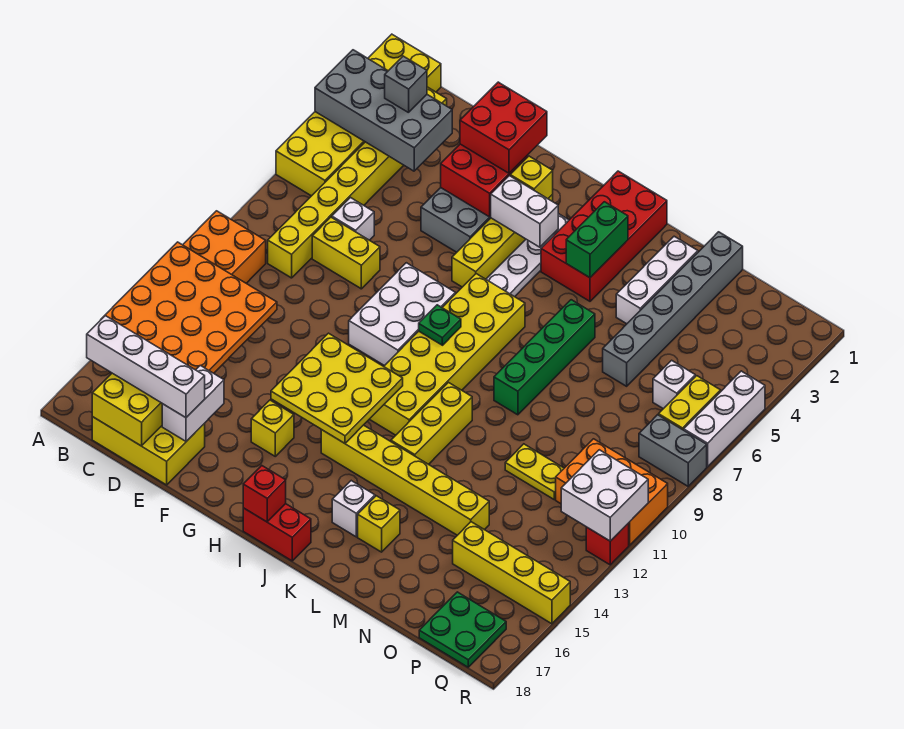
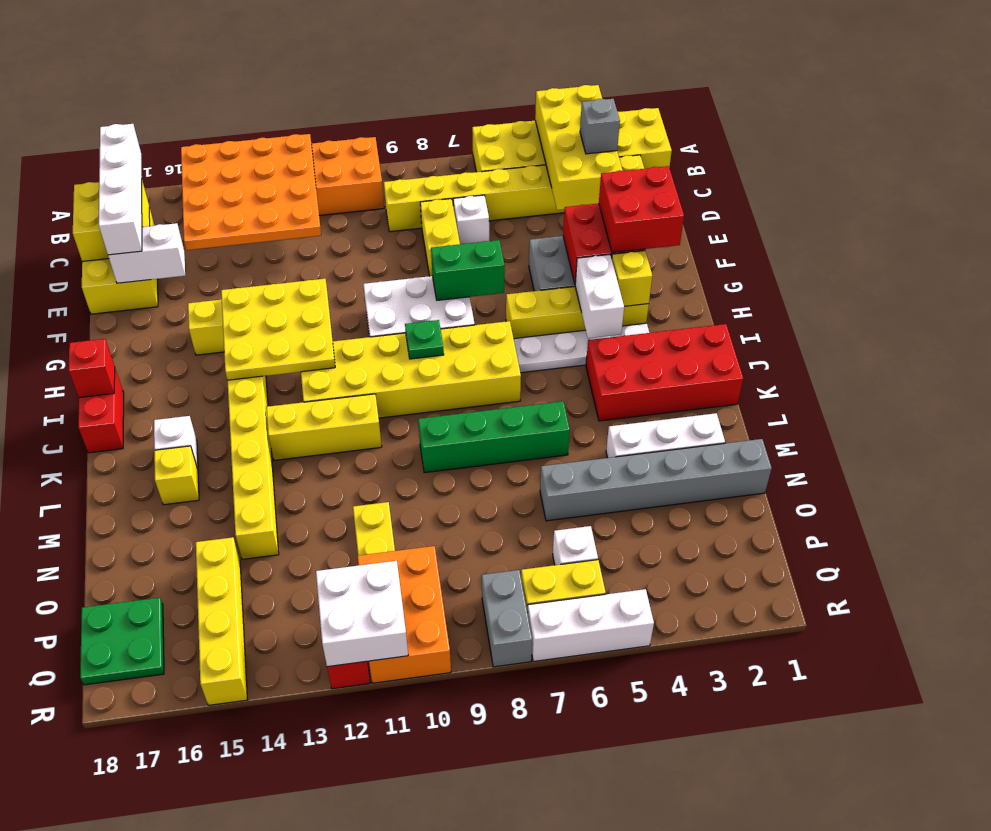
grey 2x4 brick [315,50,452,171] -> yellow 2x4 brick [535,85,623,210]
green 1x2 brick [566,202,628,278] -> green 1x2 brick moved to [431,240,505,300]

